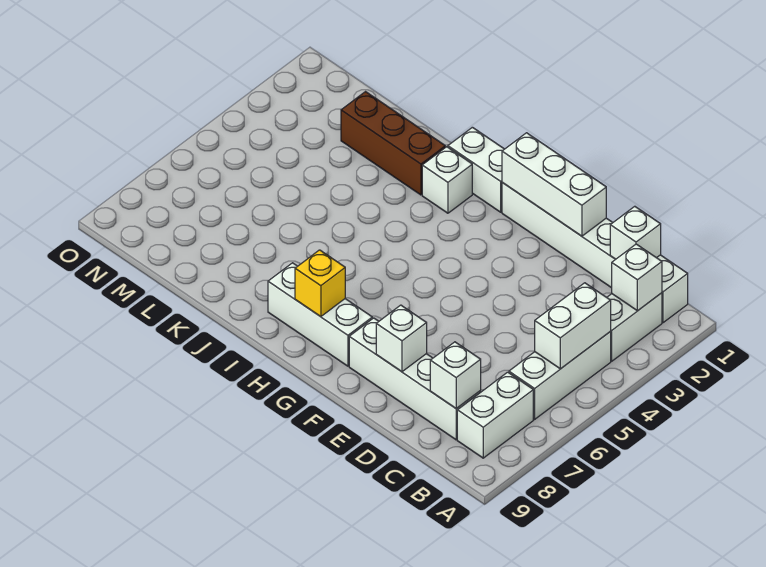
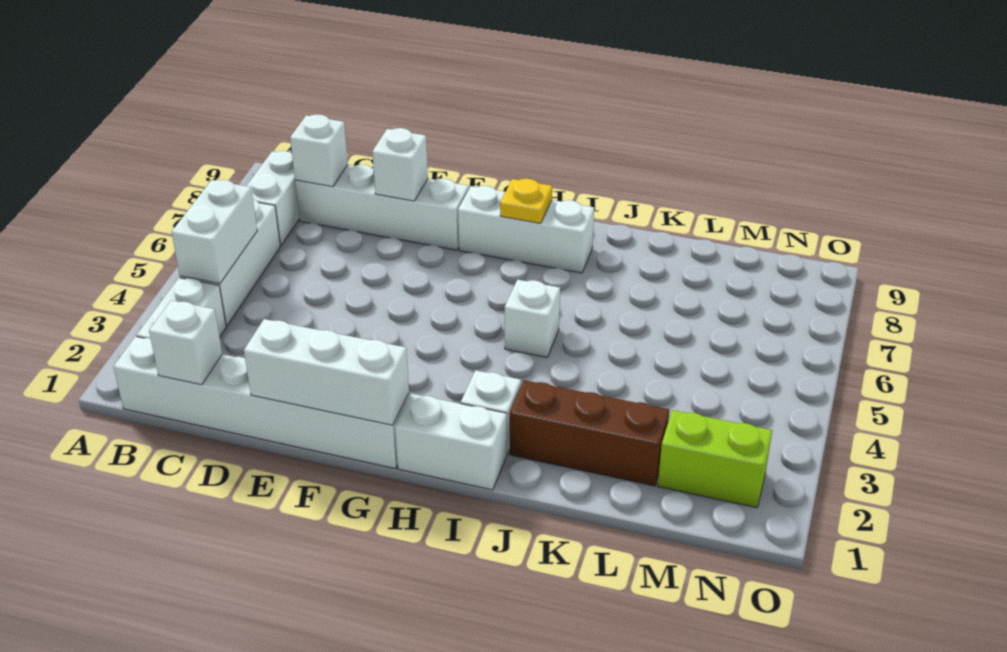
white 1x1 brick [612,244,662,311] -> white 1x1 brick moved to [505,280,560,357]
yellow 1x1 brick [295,250,345,317] -> yellow 1x1 plate [500,179,552,223]
none -> lime 1x2 brick [658,410,772,508]

